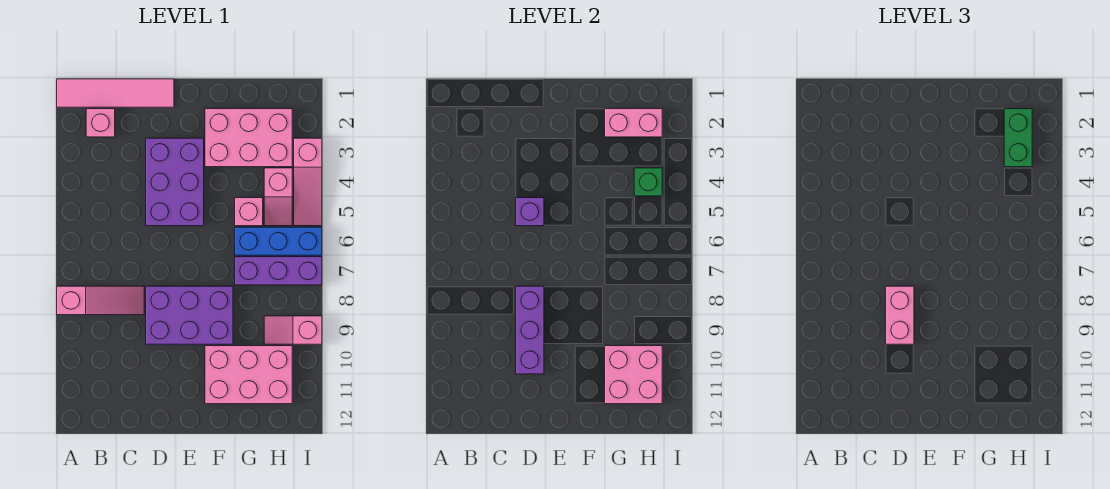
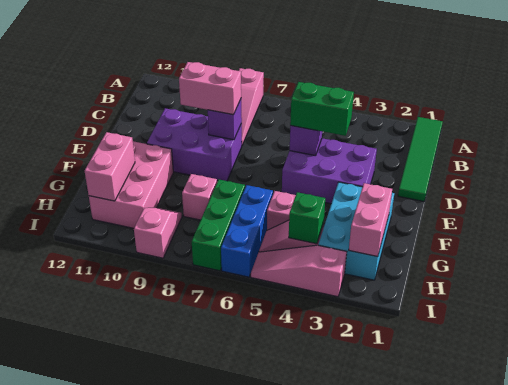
pink 1x4 tile [57,79,174,107] -> green 1x4 tile [398,117,443,201]
pink 1x1 brick [86,109,115,137] -> pink 1x1 brick moved to [182,174,217,220]
purple 2x3 brick [146,286,233,344] -> purple 2x3 brick turned to [147,108,242,181]
purple 1x3 brick [516,286,544,374] -> purple 1x1 brick [208,99,242,140]
pink 2x3 brick [205,109,292,167] -> cyan 2x3 brick [318,182,394,280]
purple 1x3 brick [235,257,322,285] -> green 1x3 brick [192,180,245,271]
pink 2x2 brick [605,346,662,404] -> pink 1x2 brick [85,132,135,201]
green 1x2 brick [1004,109,1032,167] -> green 1x2 brick moved to [290,82,354,136]

